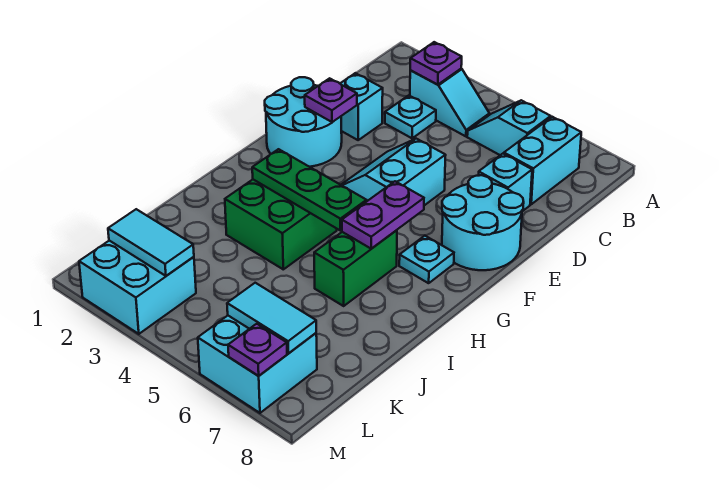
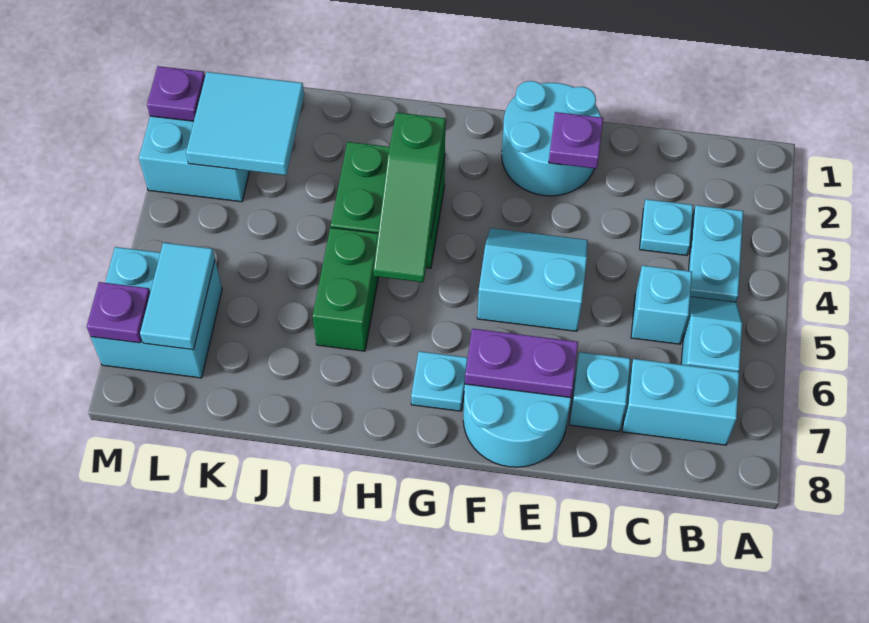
cyan 1x2 slope [410,69,489,136] -> cyan 1x2 plate [689,205,743,302]
purple 1x1 plate [410,42,462,85] -> purple 1x1 plate moved to [147,66,205,121]
cyan 1x1 brick [340,73,383,140] -> cyan 1x1 brick moved to [631,265,692,344]
purple 1x2 plate [342,181,424,249] -> purple 1x2 plate moved to [465,329,578,398]
green 1x3 plate [252,149,367,231] -> green 1x3 slope [373,112,445,282]
green 1x2 brick [314,230,397,306] -> green 1x2 brick turned to [313,228,379,351]
cyan 1x2 tile [108,209,194,276] -> cyan 2x2 tile [186,72,304,175]

